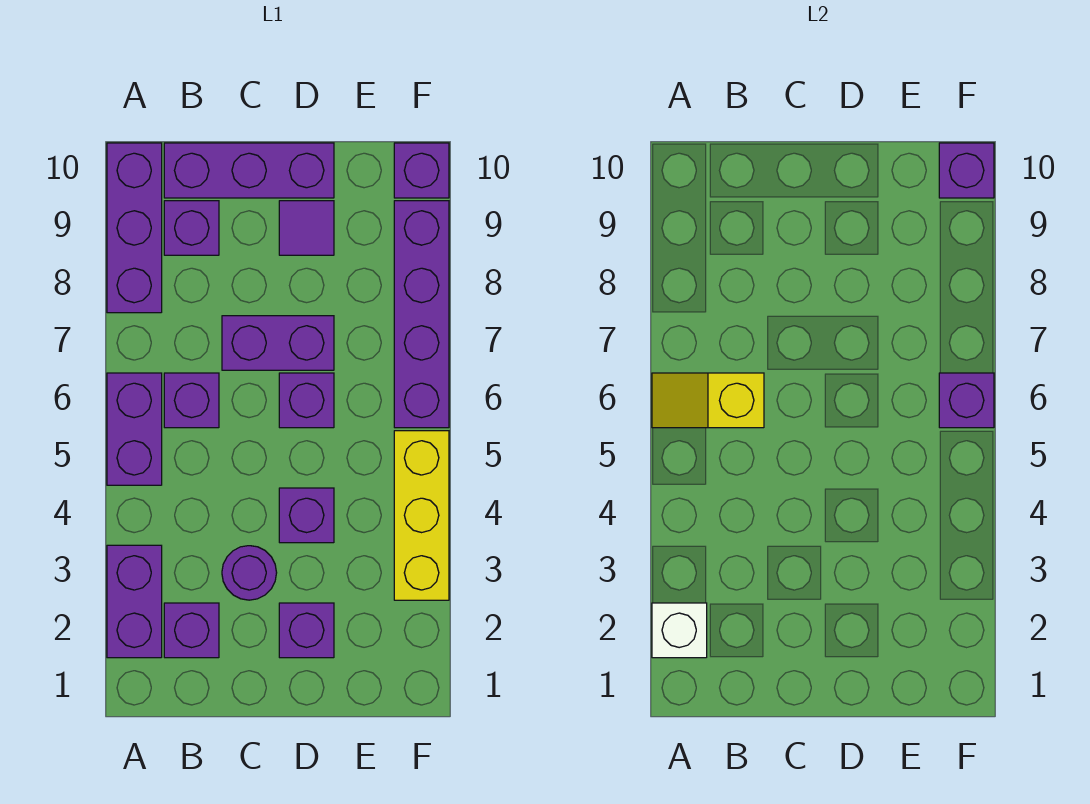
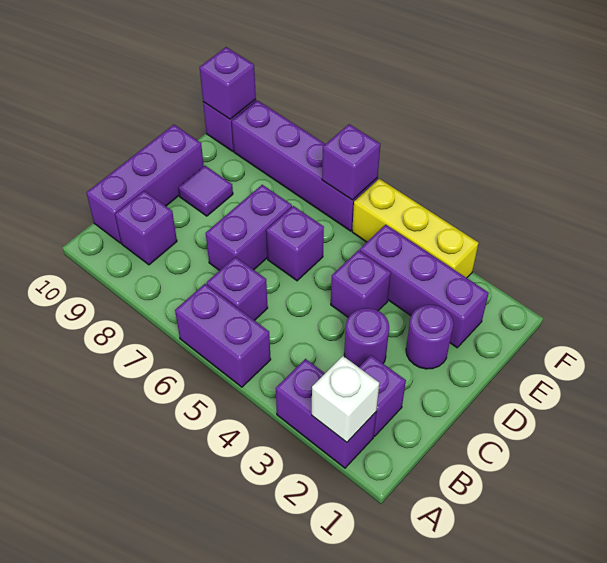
yellow 1x2 slope [652,373,764,428] -> none
purple 1x3 brick [107,143,162,313] -> purple 1x3 brick moved to [360,225,489,348]
purple 1x1 brick [279,603,334,658] -> purple 1x1 round brick [406,305,453,369]

